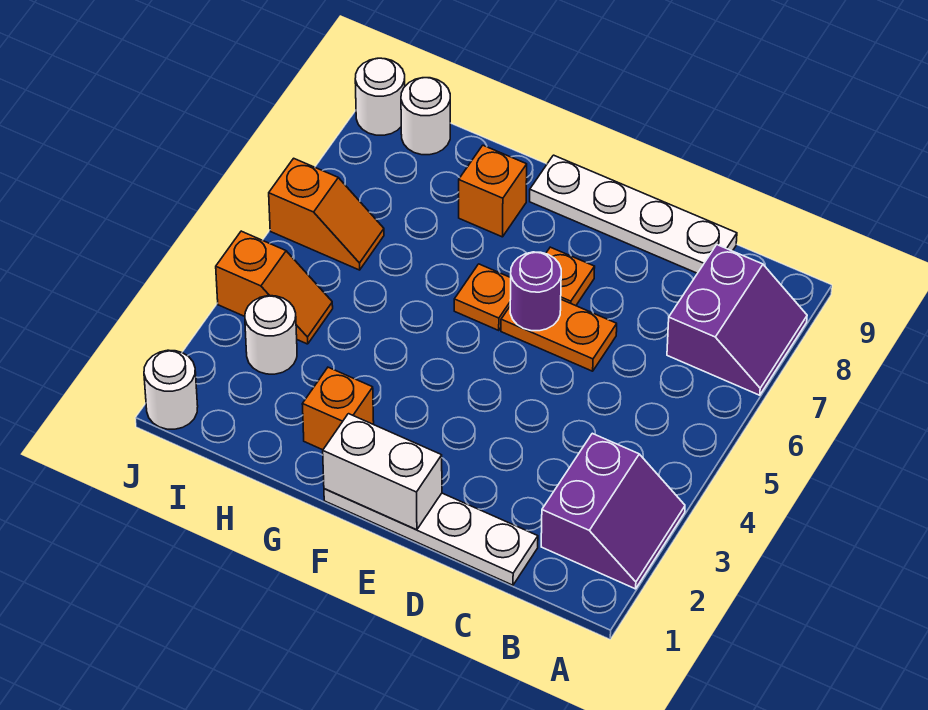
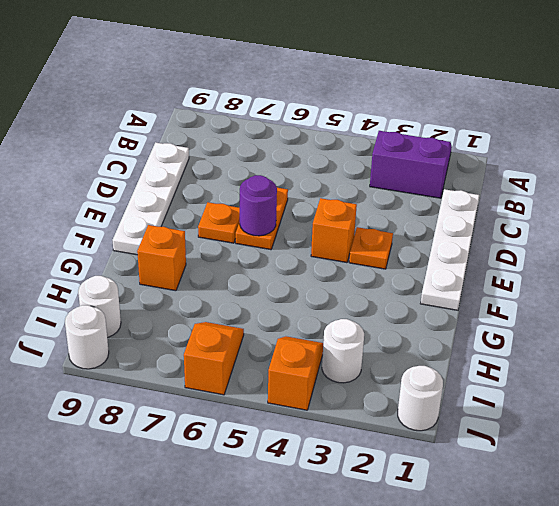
purple 2x2 slope [667,245,807,395] -> none
white 1x2 brick [323,414,442,530] -> none
orange 1x1 plate [454,264,511,330] -> orange 1x1 plate moved to [349,227,393,269]
orange 1x1 brick [302,367,374,450] -> orange 1x1 brick moved to [311,198,357,263]

